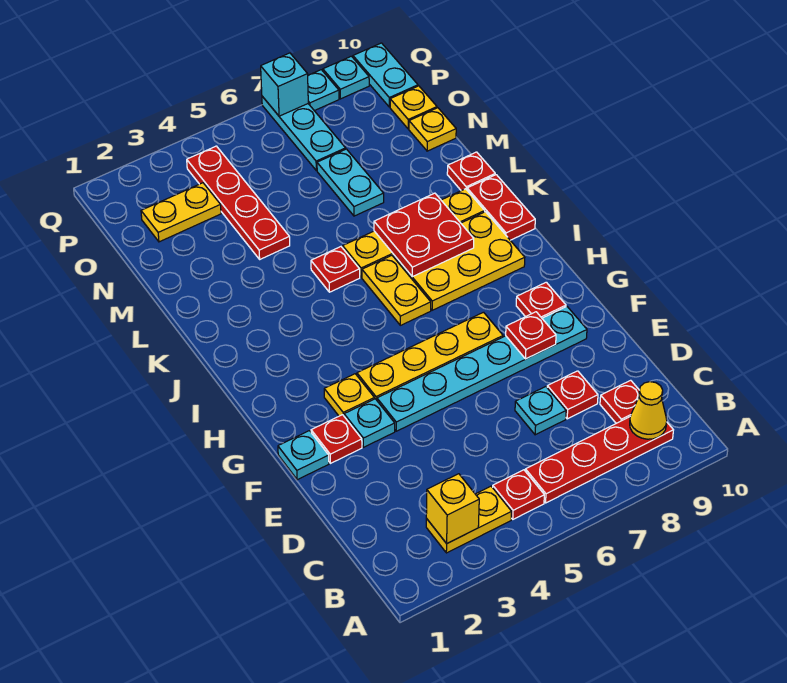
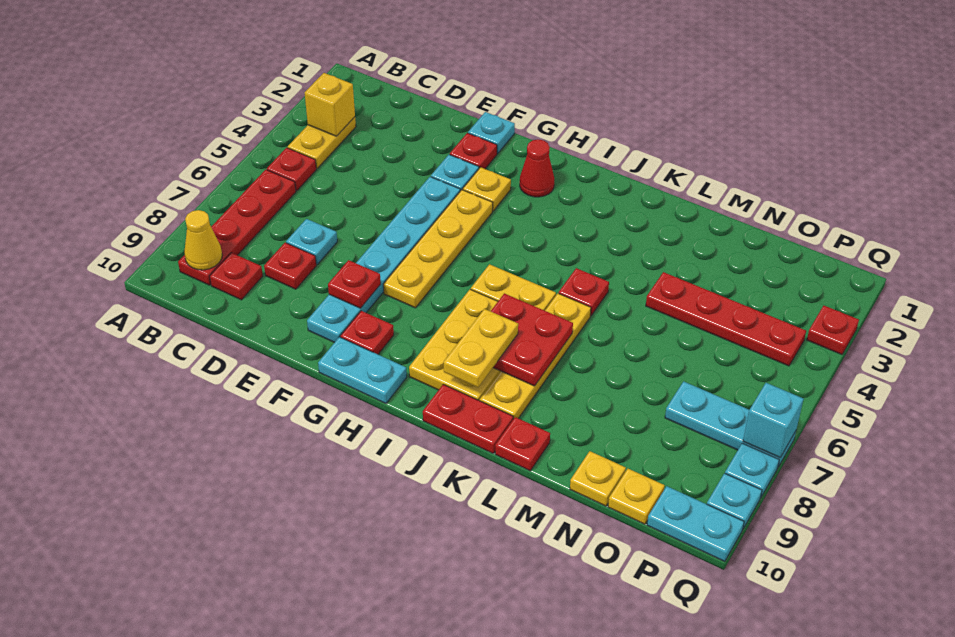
none -> red 1x1 cone [520,139,554,197]
cyan 1x2 plate [317,149,384,216] -> cyan 1x2 plate moved to [318,337,407,403]
yellow 1x2 plate [141,183,221,242] -> yellow 1x2 plate moved to [444,309,518,387]
none -> red 1x1 plate [807,306,859,355]

